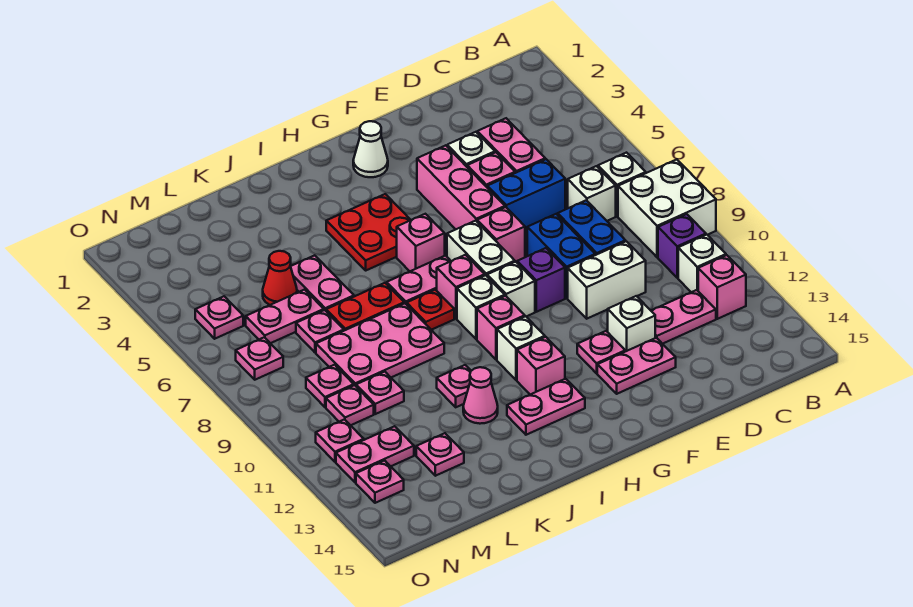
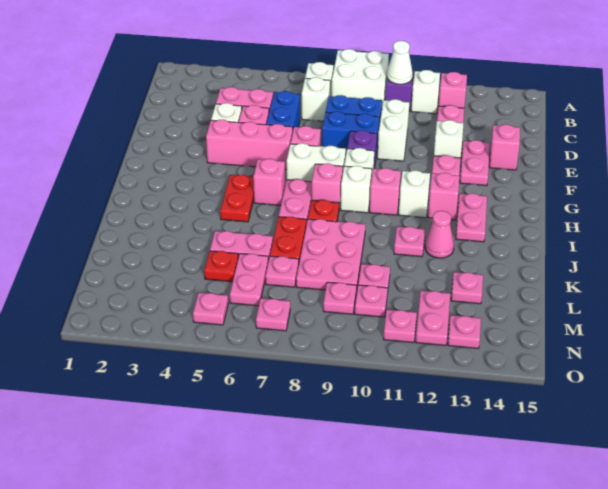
none -> pink 1x1 brick [489,124,520,170]
white 1x1 cone [353,121,388,177] -> white 1x1 cone moved to [387,41,413,84]
red 2x2 plate [326,194,410,270] -> red 1x2 plate [220,175,254,222]
red 1x1 cone [263,251,297,305] -> red 1x1 plate [204,251,238,282]

